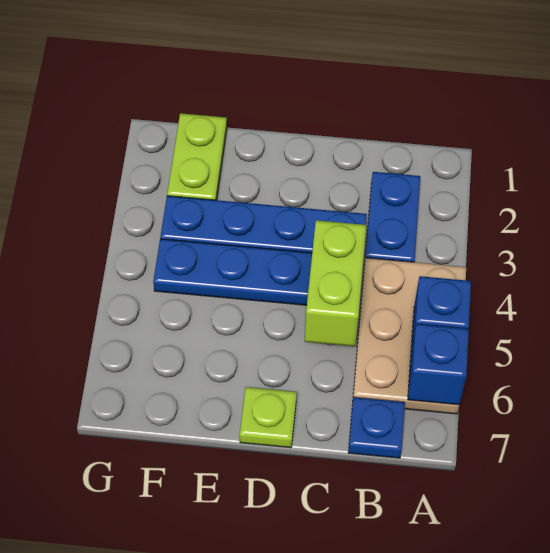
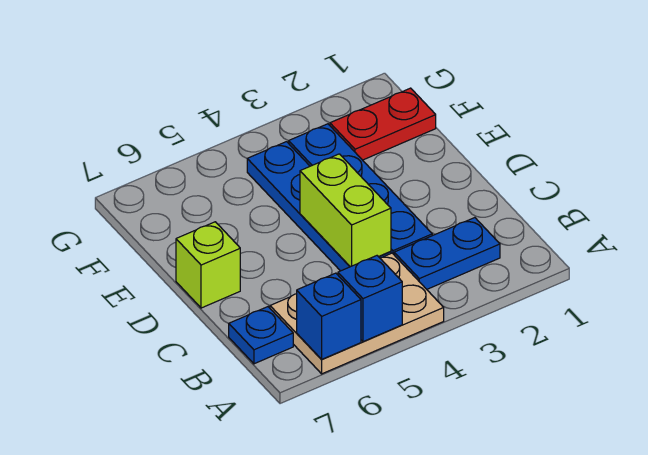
lime 1x2 brick [305,220,366,346] -> lime 1x2 brick turned to [300,154,391,267]
lime 1x1 plate [240,387,297,448] -> lime 1x1 brick [176,222,240,308]
lime 1x2 plate [167,113,227,200] -> red 1x2 plate [330,88,436,160]

